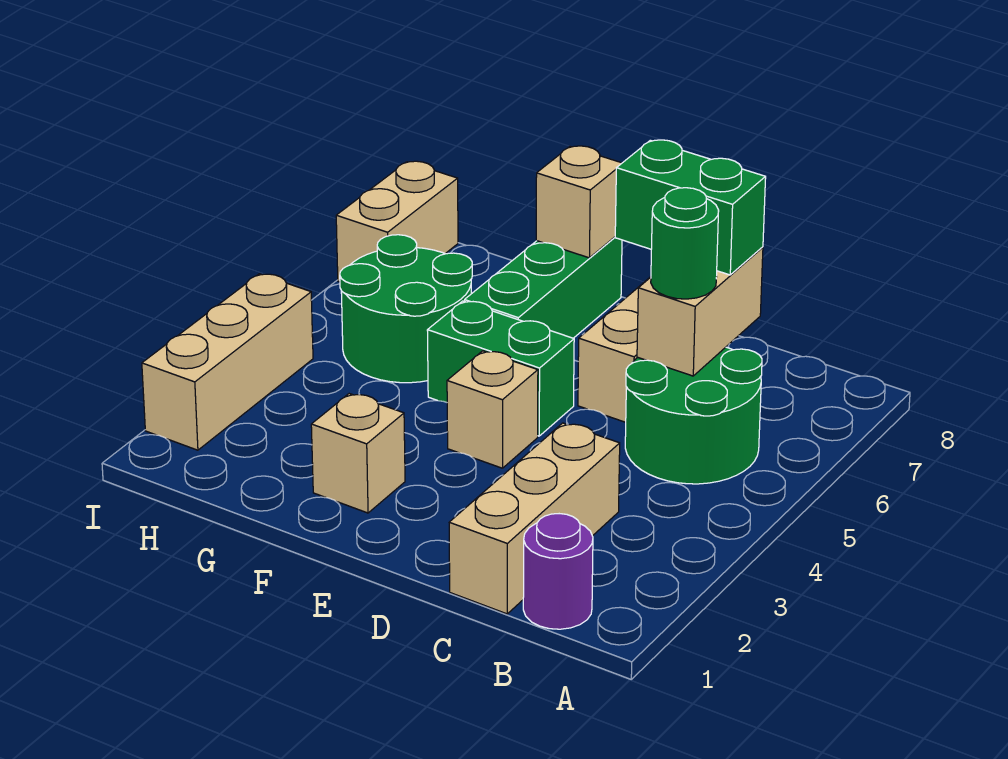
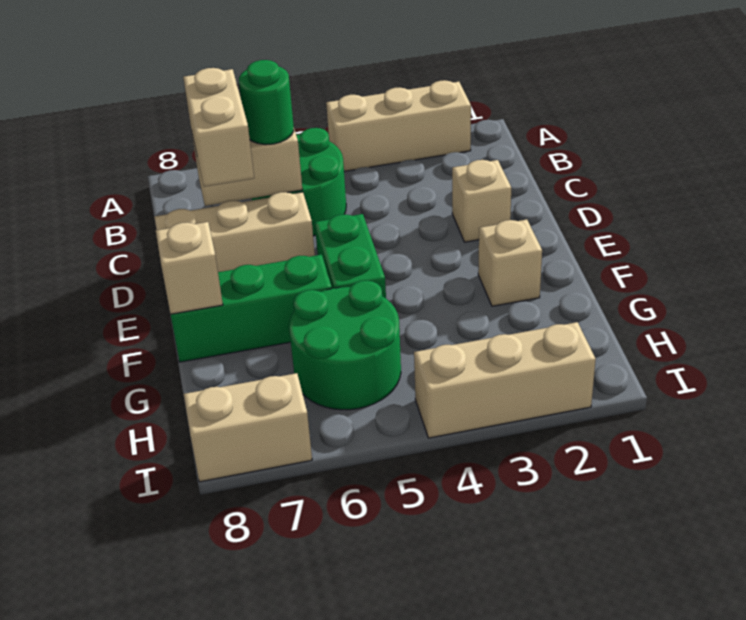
purple 1x1 round brick [523,514,593,629] -> none
tan 1x3 brick [449,423,620,614] -> tan 1x3 brick moved to [326,80,471,171]
green 1x2 brick [615,140,766,275] -> tan 1x2 brick [183,68,254,187]
tan 1x1 brick [447,351,538,468] -> tan 1x1 brick moved to [452,160,511,242]

